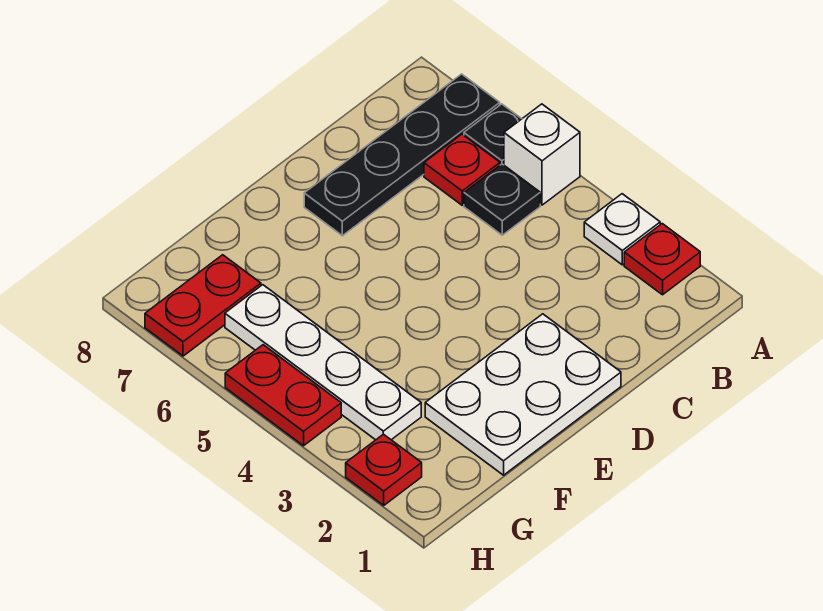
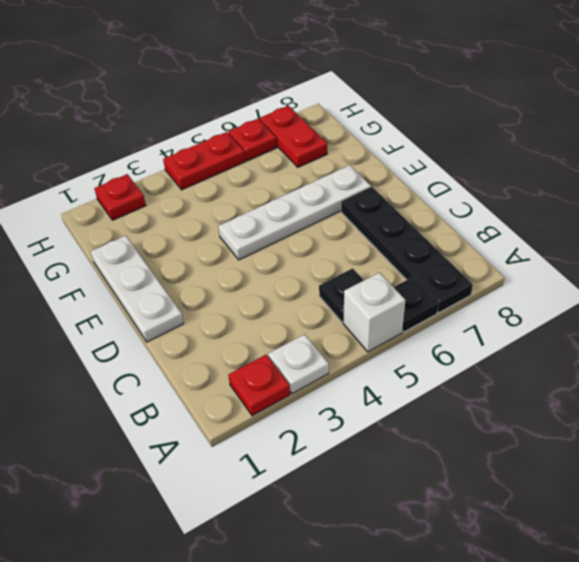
red 1x1 plate [424,134,500,205] -> red 1x1 plate moved to [228,119,277,161]
white 2x3 plate [425,314,621,475] -> white 1x3 plate [90,235,184,342]
white 1x4 plate [225,285,421,440] -> white 1x4 plate moved to [218,165,371,260]

